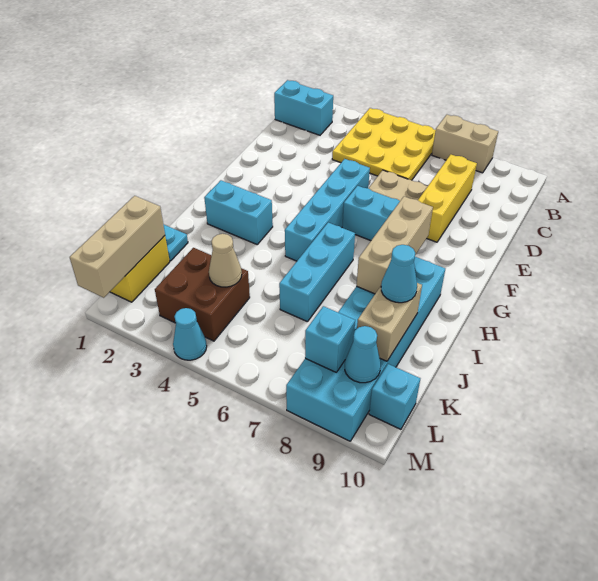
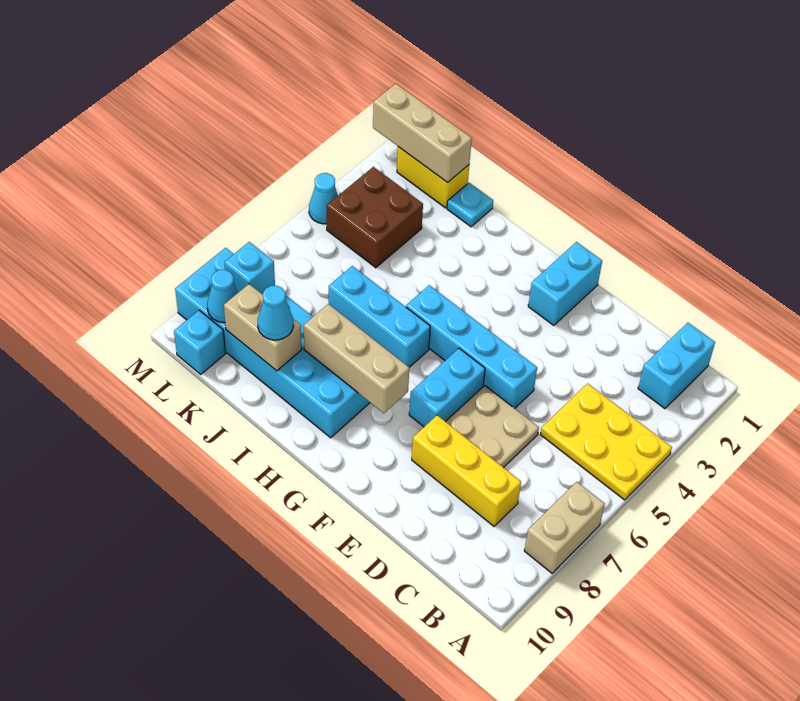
yellow 3x3 plate [332,108,436,180] -> yellow 2x3 plate [540,383,672,500]
cyan 1x2 brick [204,180,273,244] -> cyan 1x2 brick moved to [528,242,602,326]
tan 1x1 cone [209,234,242,287] -> none

